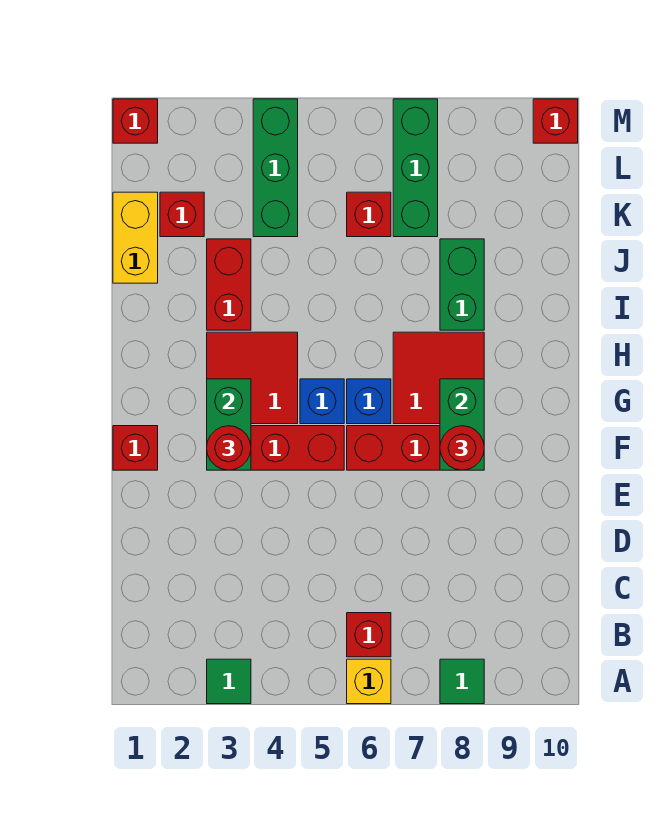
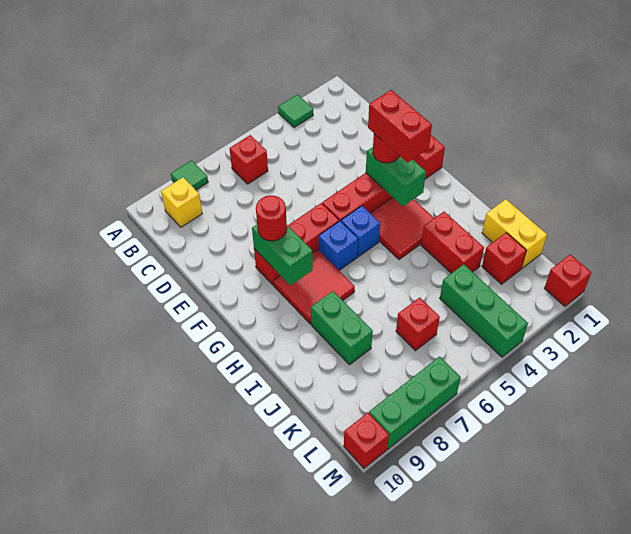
yellow 1x1 brick [347,659,391,704] -> yellow 1x1 brick moved to [161,177,202,227]
none -> red 1x2 brick [368,90,432,163]
green 1x3 brick [393,99,438,237] -> green 1x3 brick turned to [369,356,461,449]

